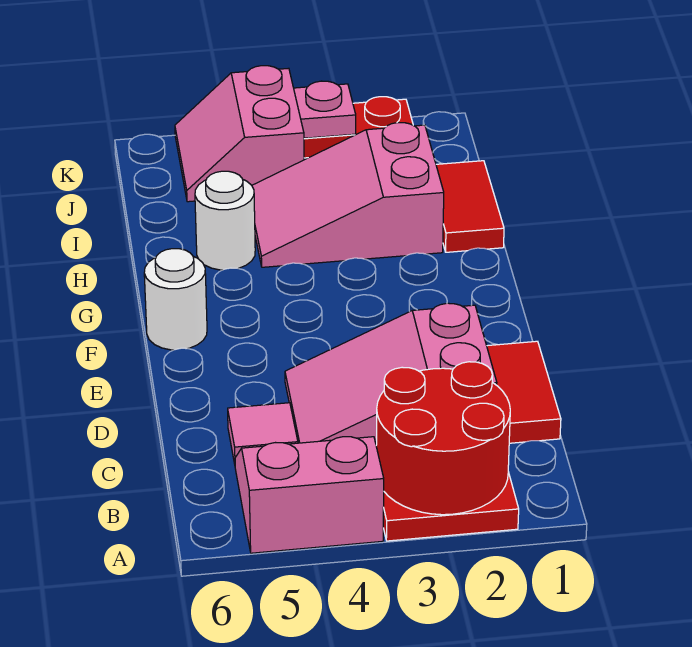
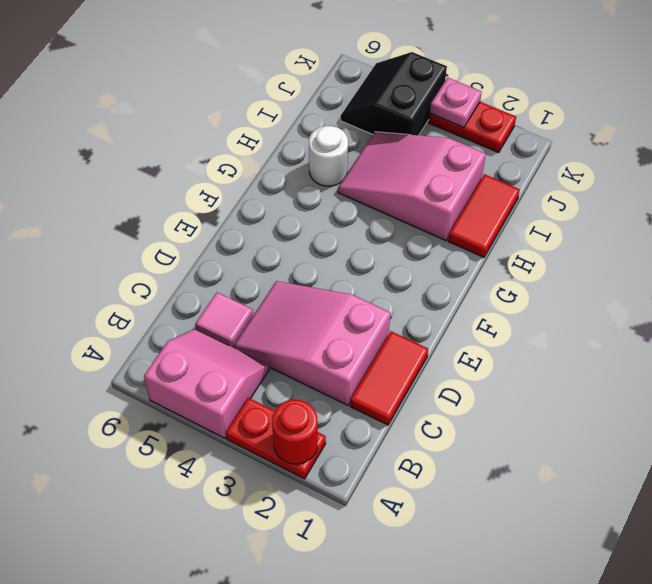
red 2x2 round brick [376,362,510,515] -> red 1x1 round brick [272,400,318,464]
white 1x1 round brick [144,249,207,350] -> none
pink 2x2 slope [175,66,304,202] -> black 2x2 slope [341,52,447,135]

